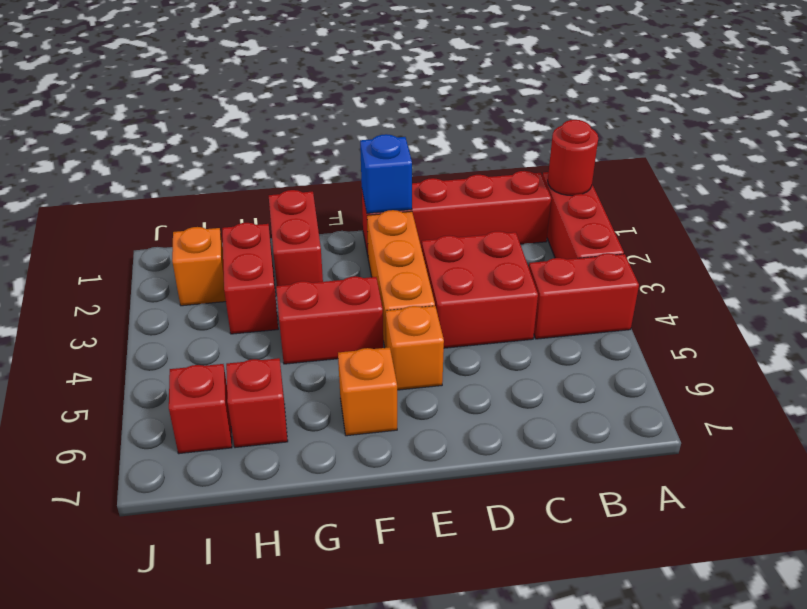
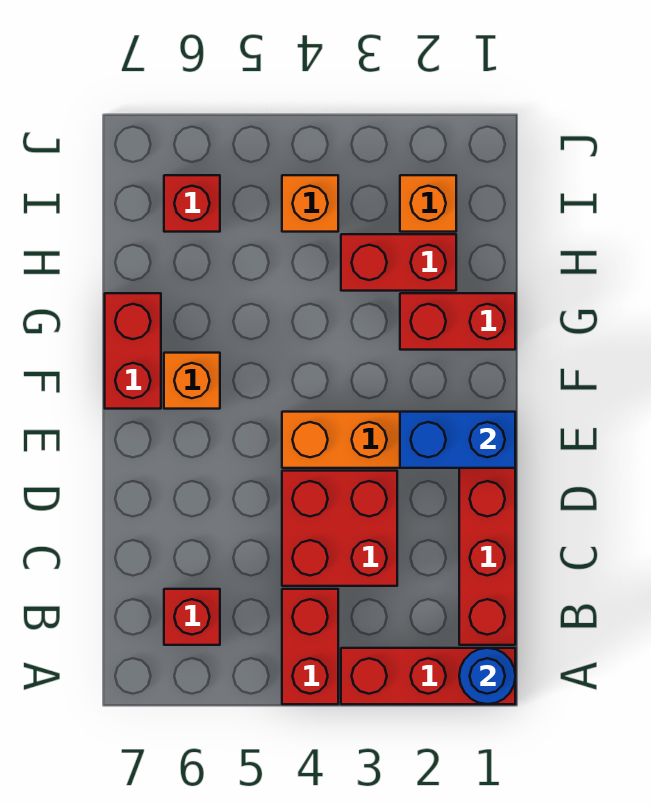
red 1x1 round brick [548,120,598,196] -> blue 1x1 round brick [459,648,515,704]
blue 1x1 brick [360,134,412,213] -> blue 1x2 brick [400,412,515,468]
orange 1x1 brick [386,306,444,390] -> orange 1x1 brick moved to [282,175,338,232]
red 1x2 brick [276,276,383,364] -> red 1x2 brick moved to [105,293,161,409]
red 1x1 brick [226,358,288,448] -> red 1x1 brick moved to [164,589,220,645]

